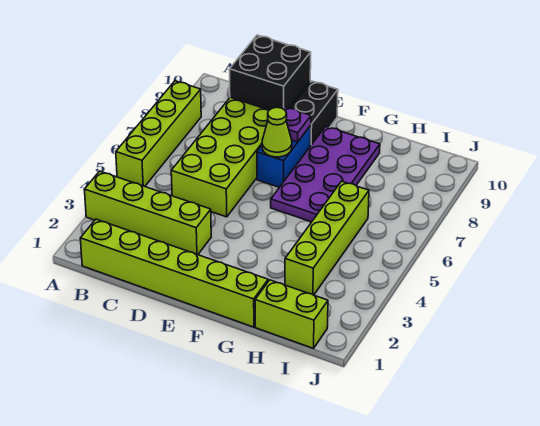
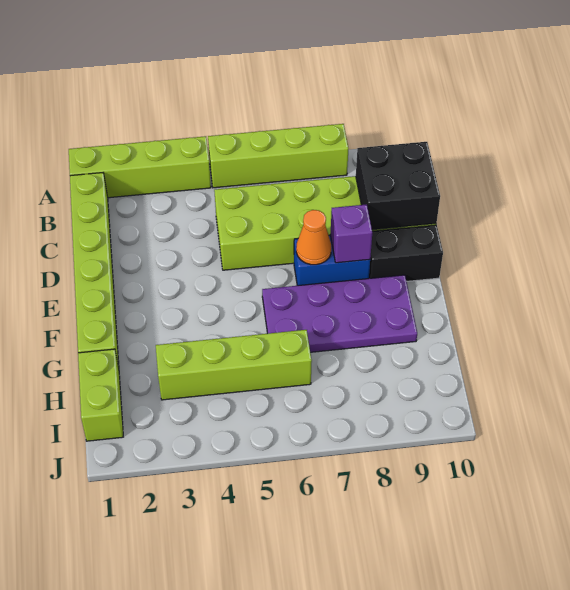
lime 1x4 brick [84,171,211,255] -> lime 1x4 brick turned to [69,136,211,198]
lime 1x1 cone [262,107,292,157] -> orange 1x1 cone [296,210,331,265]
purple 1x1 plate [283,107,311,142] -> purple 1x1 brick [330,204,372,263]

